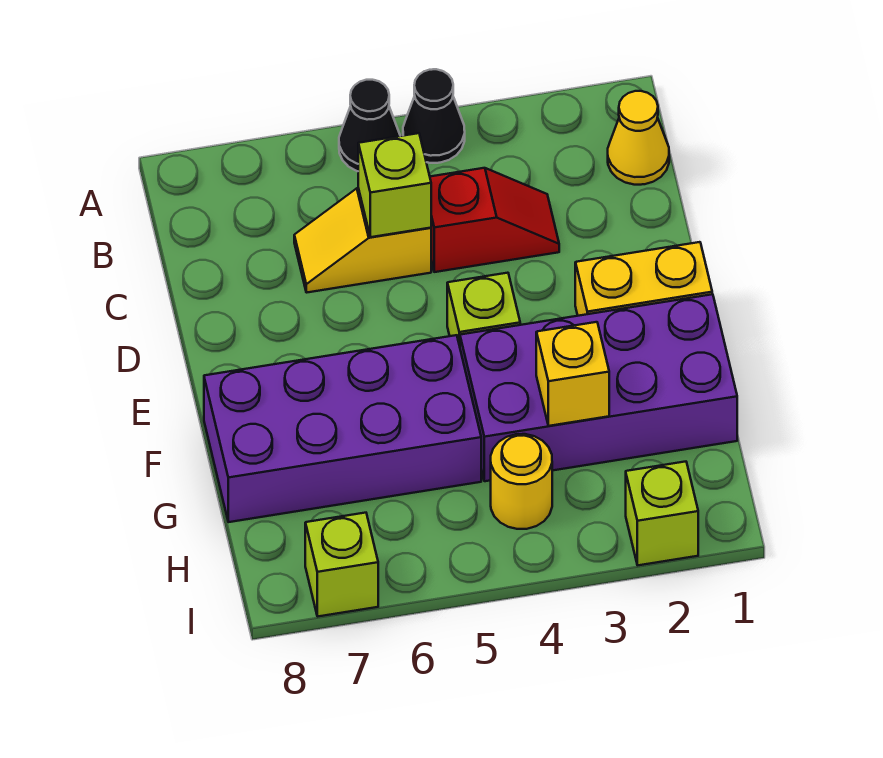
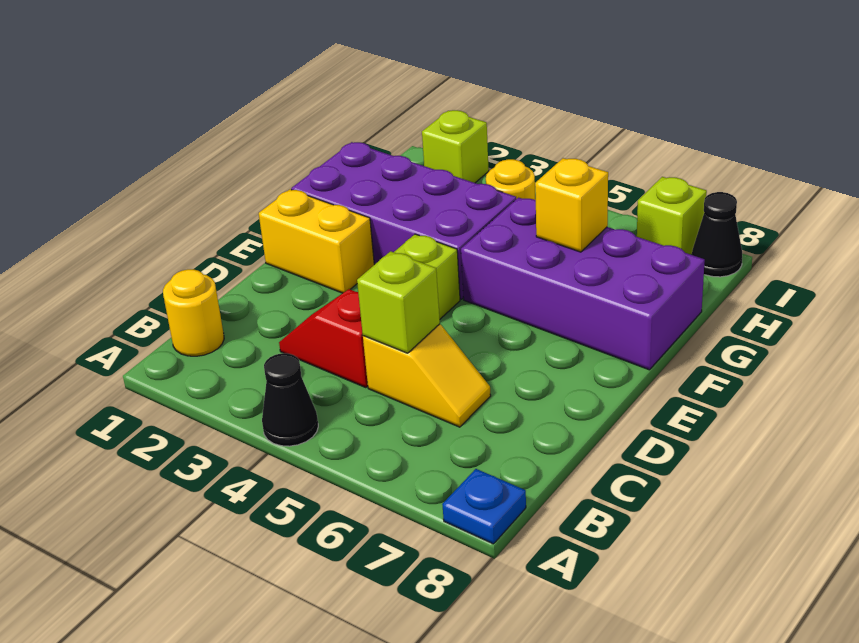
black 1x1 cone [339,80,400,171] -> black 1x1 cone moved to [692,192,742,277]
none -> blue 1x1 plate [442,469,526,544]
yellow 1x1 cone [608,91,669,185] -> yellow 1x1 round brick [163,269,224,356]
yellow 1x1 brick [536,322,609,426] -> yellow 1x1 brick moved to [535,158,608,252]

